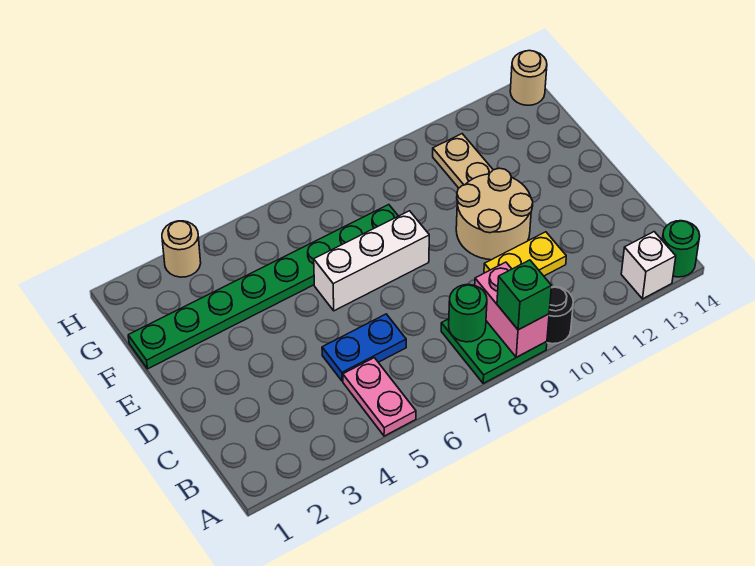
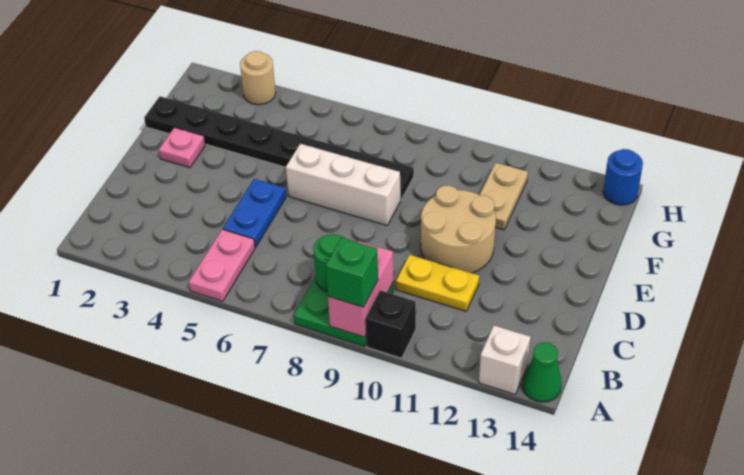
black 1x1 round brick [547,287,573,344] -> black 1x1 brick [366,291,416,358]
green 1x1 round brick [662,221,700,277] -> green 1x1 cone [522,342,562,402]
blue 1x2 plate [322,314,406,381] -> blue 1x2 plate turned to [223,179,286,247]
none -> pink 1x1 plate [159,127,205,168]
green 1x8 plate [128,205,398,369] -> black 1x8 plate [144,96,414,200]
tan 1x1 round brick [510,51,547,105] -> blue 1x1 round brick [603,149,643,205]

